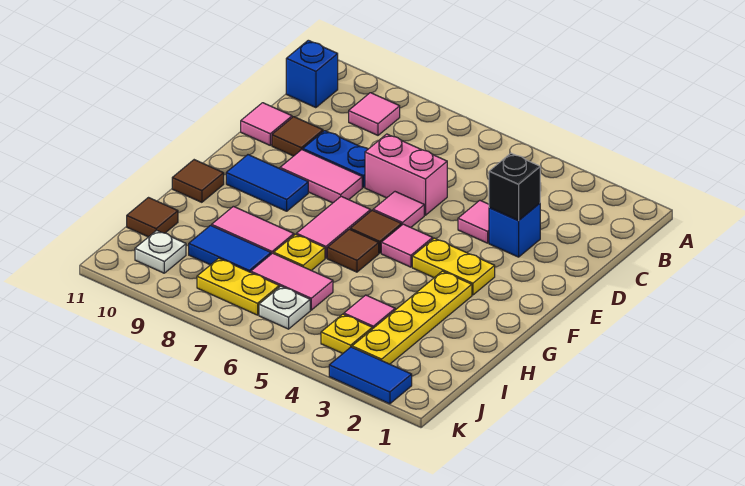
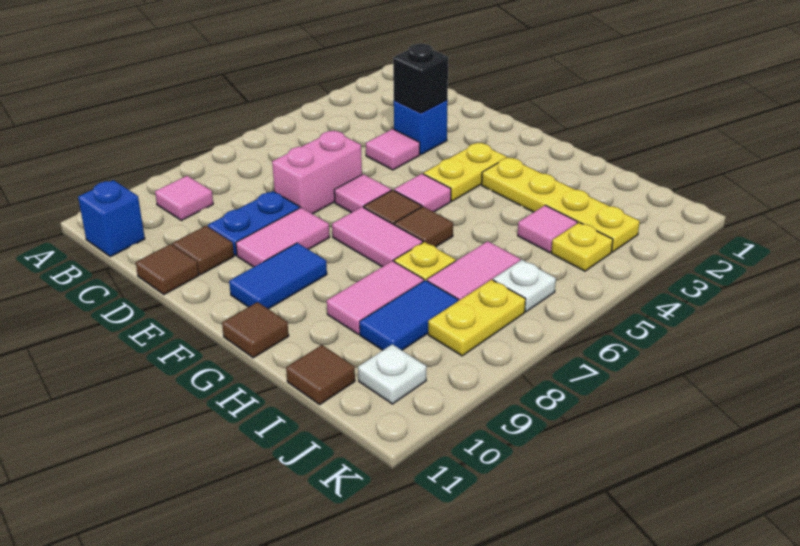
pink 1x1 tile [241,103,292,145] -> brown 1x1 tile [136,244,199,295]
blue 1x2 tile [329,347,412,404] -> none

